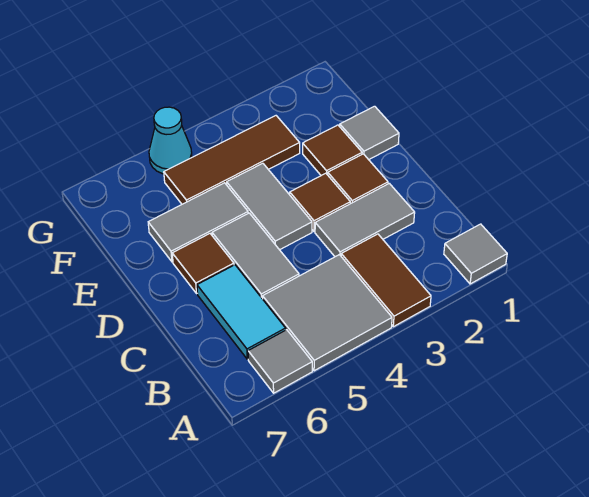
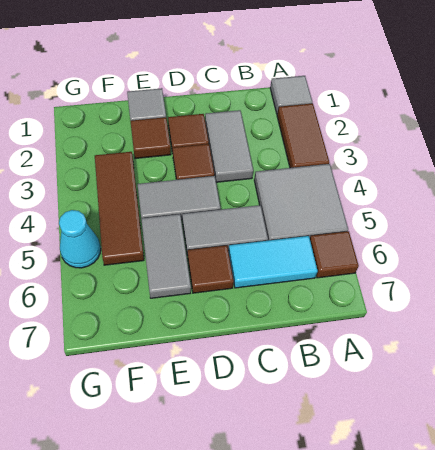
brown 1x2 tile [341,234,431,327] -> brown 1x2 tile turned to [277,103,329,168]
grey 1x1 tile [248,330,312,393] -> brown 1x1 tile [310,231,359,278]

